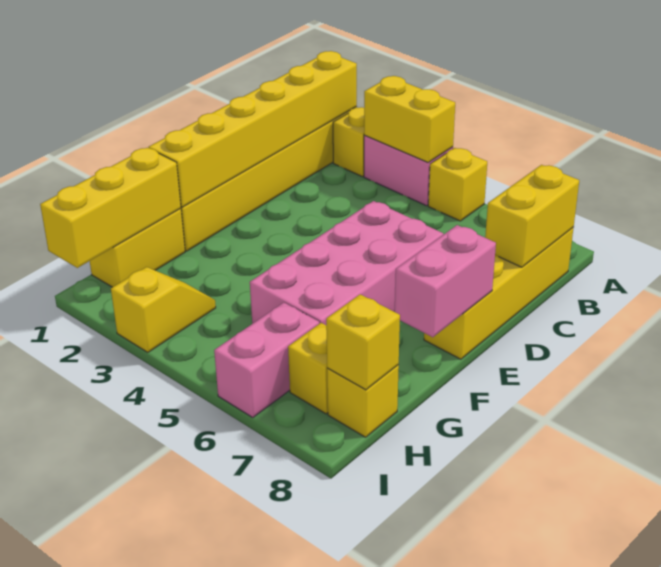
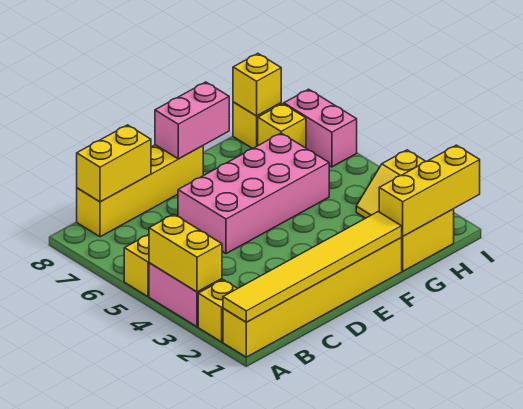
yellow 1x6 brick [148,51,357,207] -> yellow 1x6 tile [223,212,402,322]
pink 1x2 brick [214,303,319,418] -> pink 1x2 brick turned to [284,89,357,167]

